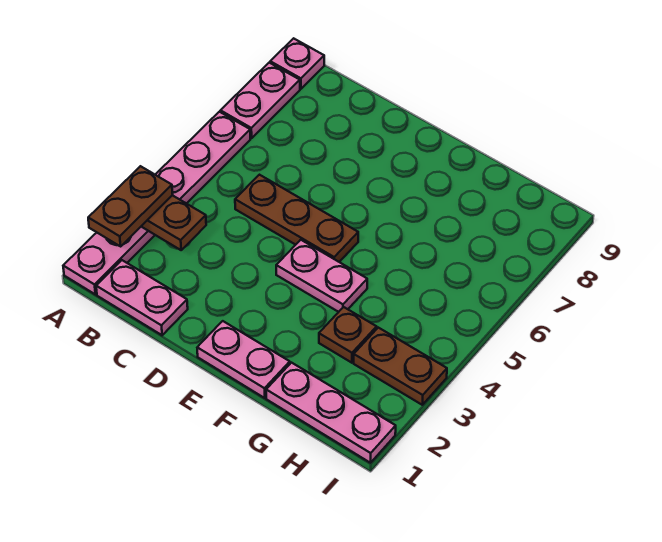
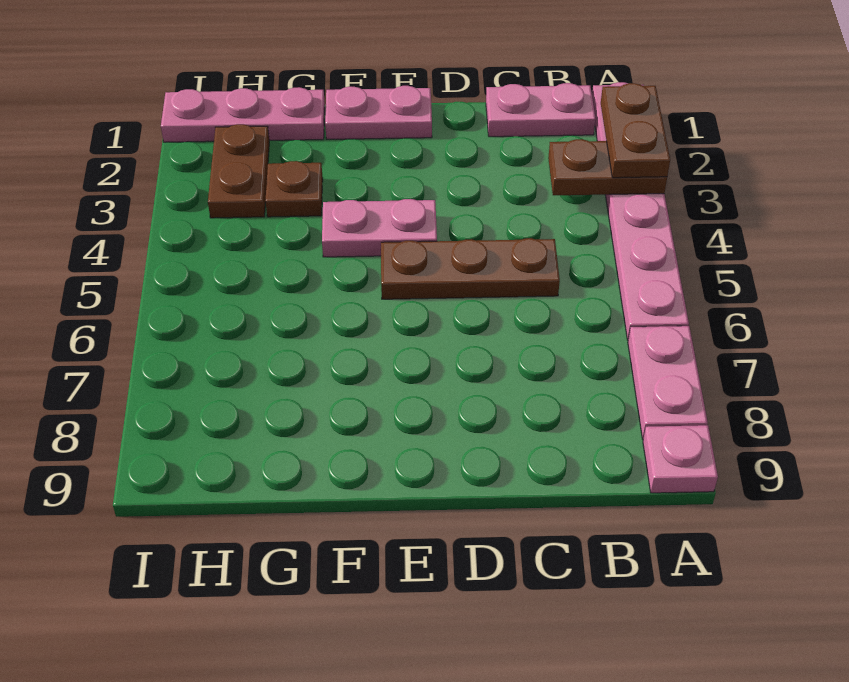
brown 1x2 plate [354,328,447,405] -> brown 1x2 plate turned to [208,124,269,218]

